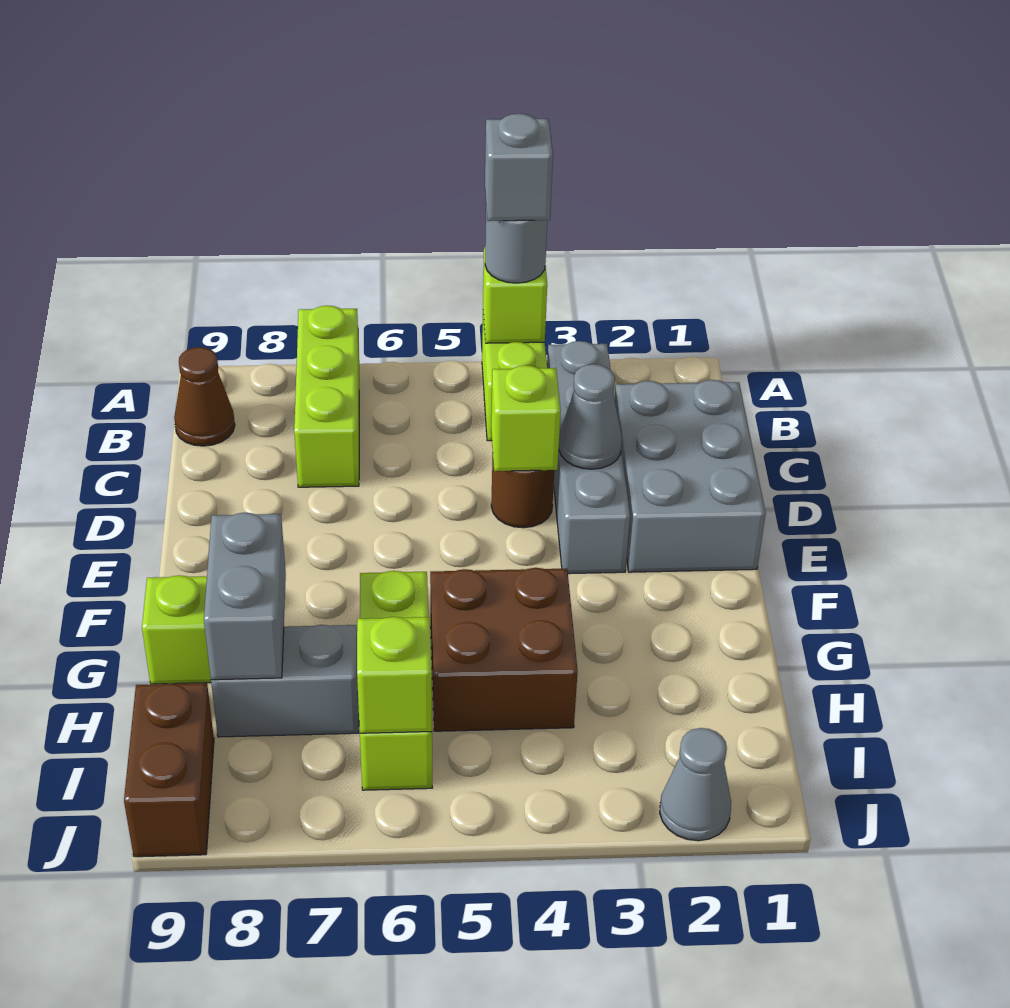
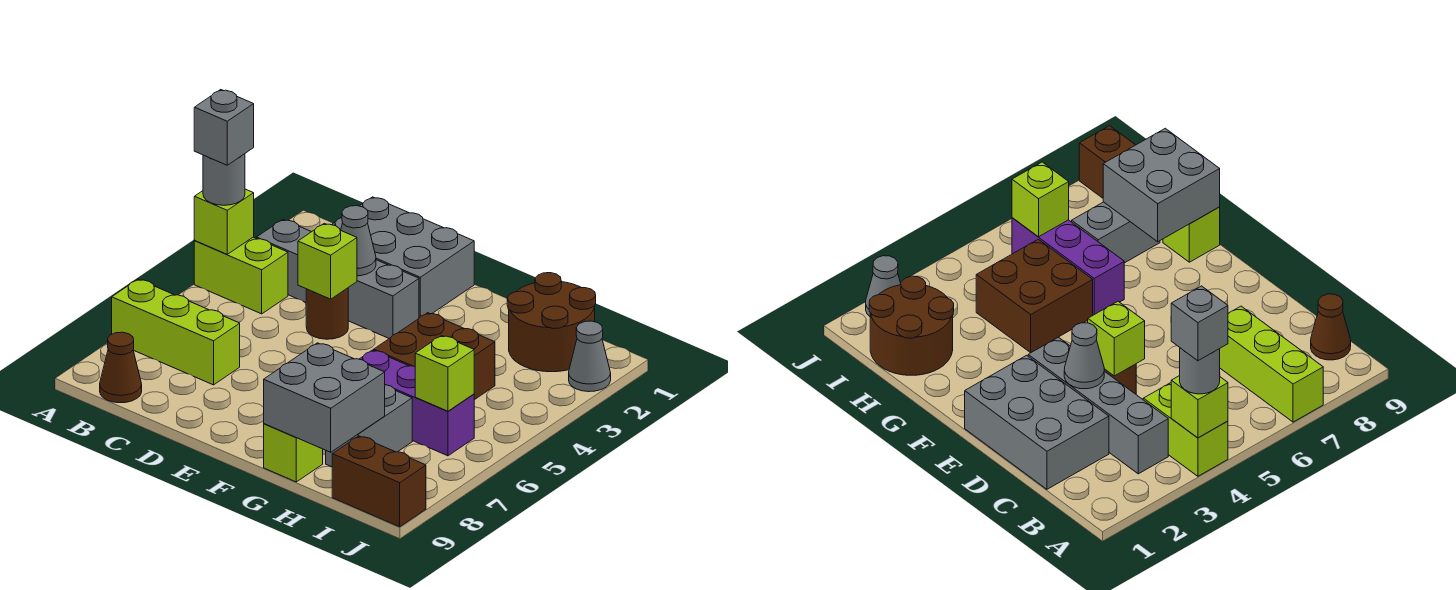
lime 1x3 brick [360,571,432,790] -> purple 1x3 brick [360,350,474,456]
grey 1x2 brick [204,513,286,680] -> grey 2x2 brick [264,343,385,452]
none -> brown 2x2 round brick [507,273,596,372]

